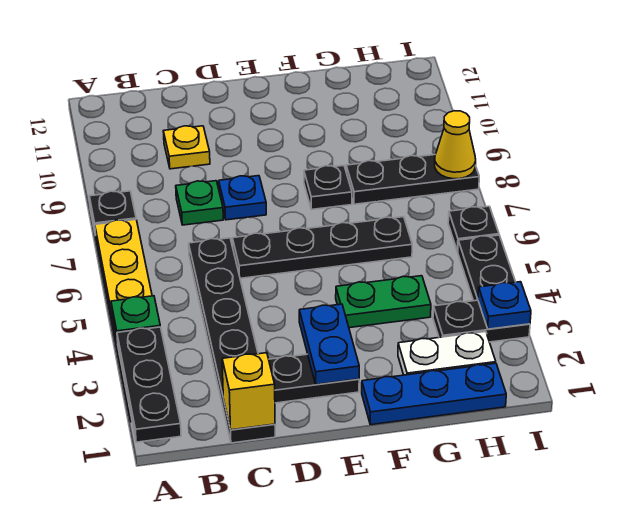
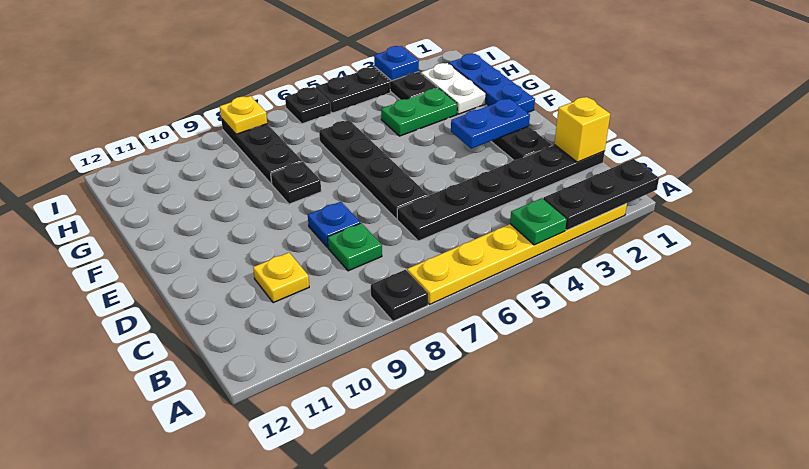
green 1x2 plate [336,276,431,328] -> green 1x2 plate turned to [381,88,457,136]
yellow 1x1 cone [435,111,476,179] -> yellow 1x1 plate [220,96,267,134]

